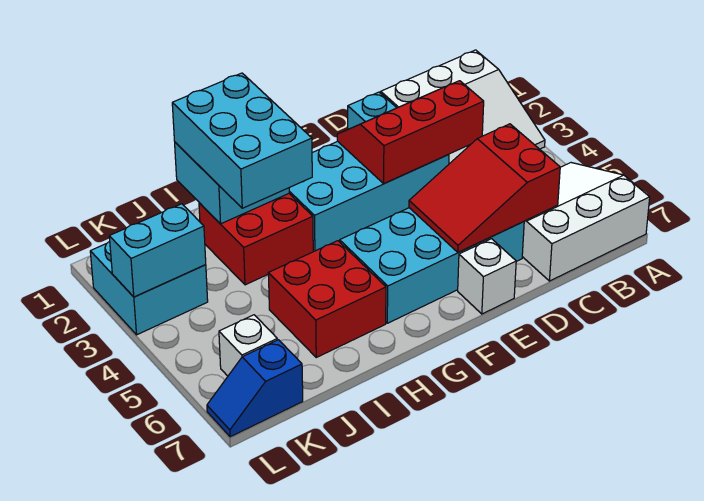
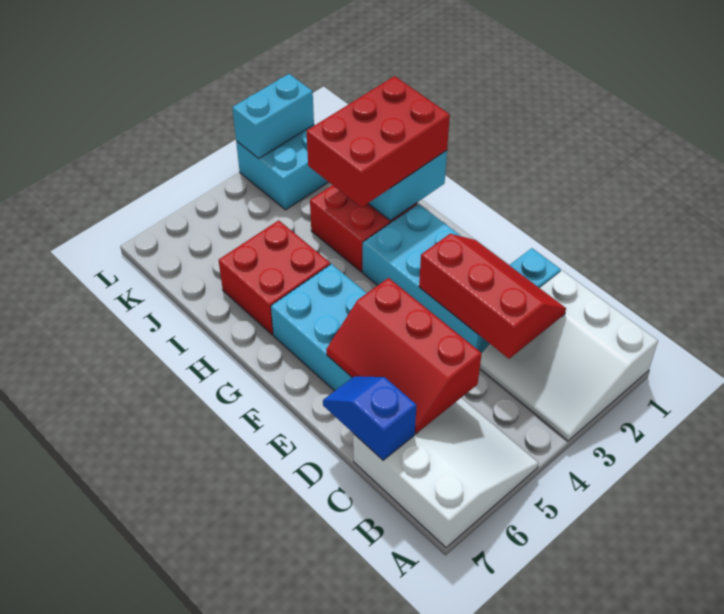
red 2x3 slope [409,124,560,252] -> red 2x3 slope turned to [326,278,482,434]
white 1x1 brick [458,239,516,314] -> none
cyan 2x3 brick [172,73,312,208] -> red 2x3 brick [307,76,450,207]
cyan 1x2 brick [109,204,206,297] -> cyan 1x2 brick turned to [232,74,314,158]
white 1x1 brick [219,315,277,376] -> none
blue 1x2 slope [207,340,303,437] -> blue 1x2 slope moved to [323,376,417,460]

